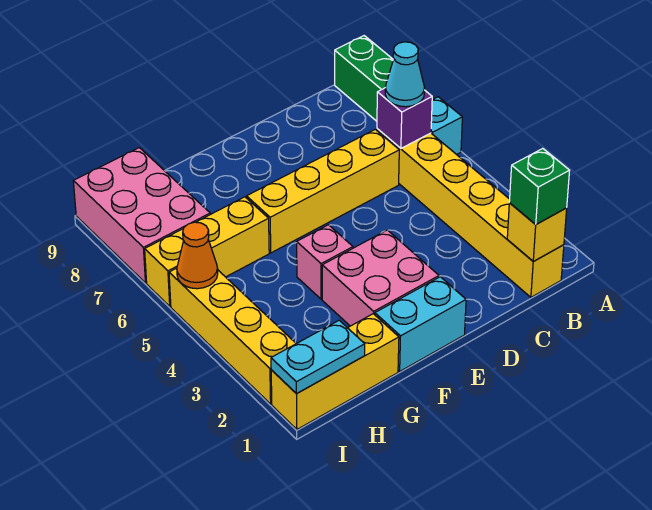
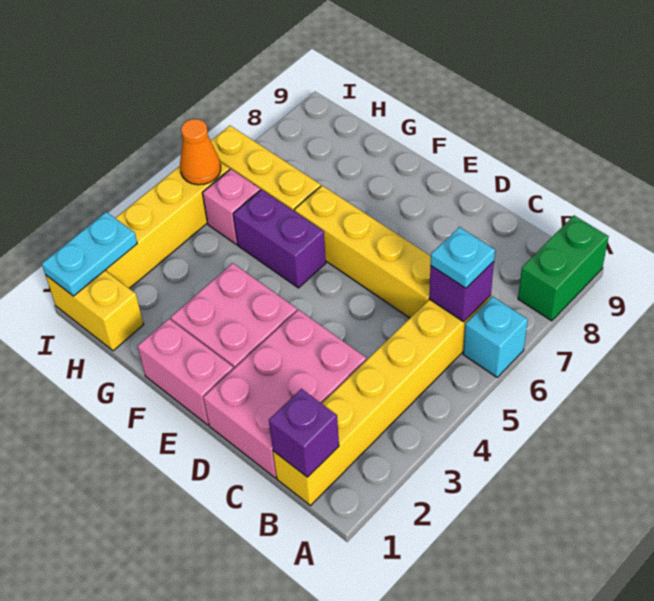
yellow 1x1 brick [507,203,567,261] -> purple 1x1 brick [269,389,339,477]
green 1x1 brick [509,148,570,224] -> none
cyan 1x1 cone [385,42,425,107] -> cyan 1x1 plate [430,227,495,288]
cyan 1x2 brick [375,277,466,371] -> pink 1x2 brick [138,319,233,425]
pink 1x1 brick [297,225,353,299] -> pink 1x1 brick moved to [203,169,260,244]
none -> purple 1x2 brick [233,190,326,288]
yellow 1x3 brick [271,314,399,429] -> yellow 1x2 brick [46,271,144,351]
cyan 1x2 plate [271,320,365,394] -> cyan 1x2 plate turned to [42,212,137,296]
pink 2x3 brick [73,148,210,283] -> pink 2x3 brick moved to [203,310,366,478]

